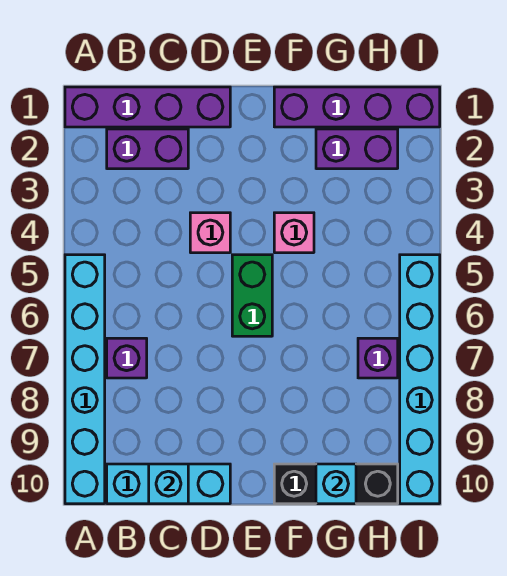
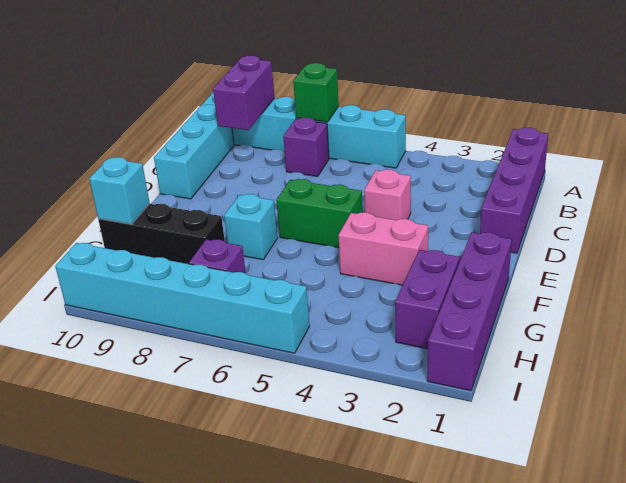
none -> green 1x1 brick [293,63,339,122]
purple 1x2 brick [107,129,188,169] -> purple 1x2 brick moved to [213,55,275,130]
cyan 1x1 brick [149,464,188,504] -> cyan 1x1 brick moved to [224,194,277,260]
pink 1x1 brick [274,213,314,253] -> pink 1x2 brick [338,213,428,285]
black 1x3 brick [274,464,398,504] -> black 1x3 brick turned to [98,204,225,264]

